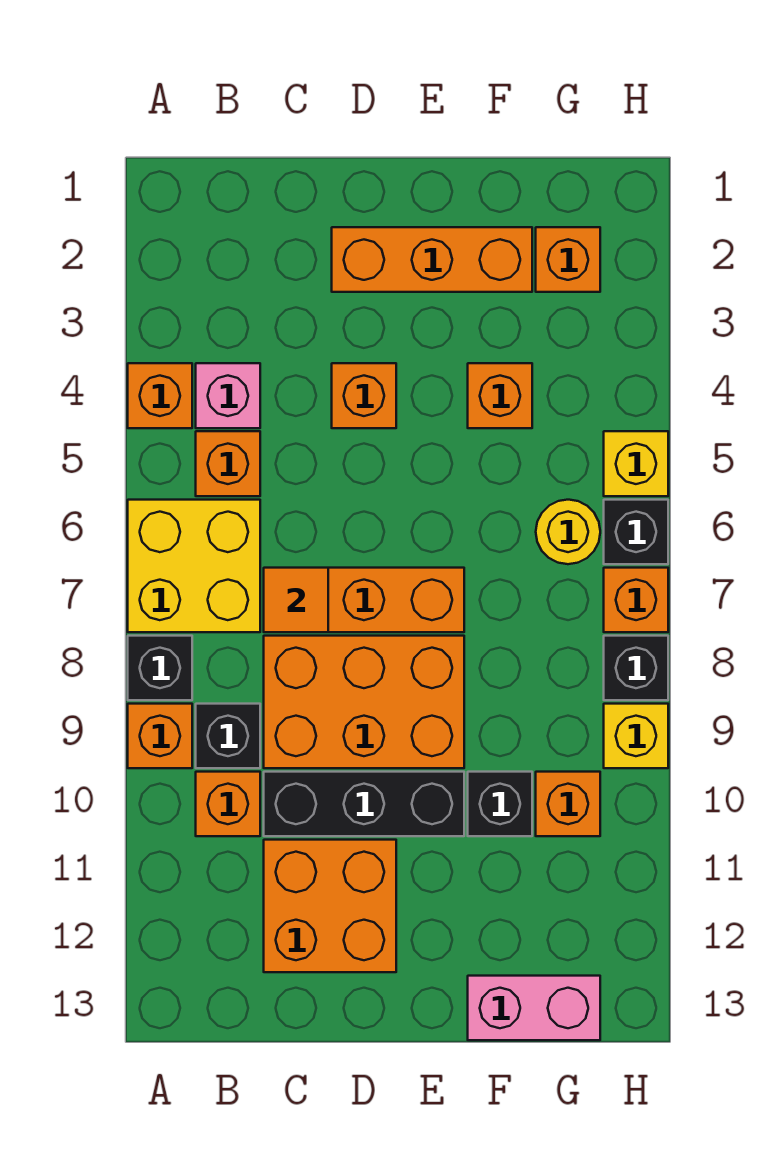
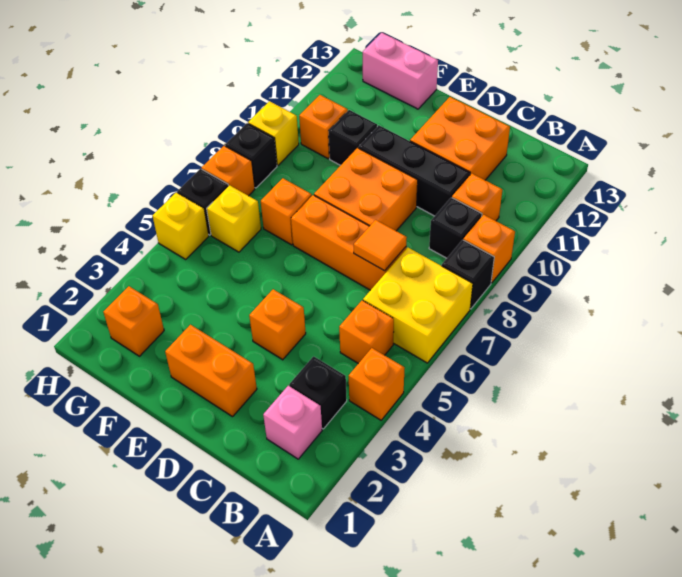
none -> black 1x1 brick [289,356,347,429]
pink 1x1 brick [196,363,260,428] -> pink 1x1 brick moved to [263,386,322,459]
orange 2x3 brick [264,636,464,768] -> orange 2x2 brick [314,148,418,231]
orange 1x3 brick [332,227,532,292] -> orange 1x2 brick [165,325,257,417]
orange 1x1 brick [468,363,532,428] -> orange 1x1 brick moved to [261,178,312,245]
yellow 1x1 round brick [536,500,600,564] -> yellow 1x1 brick [207,185,261,252]

